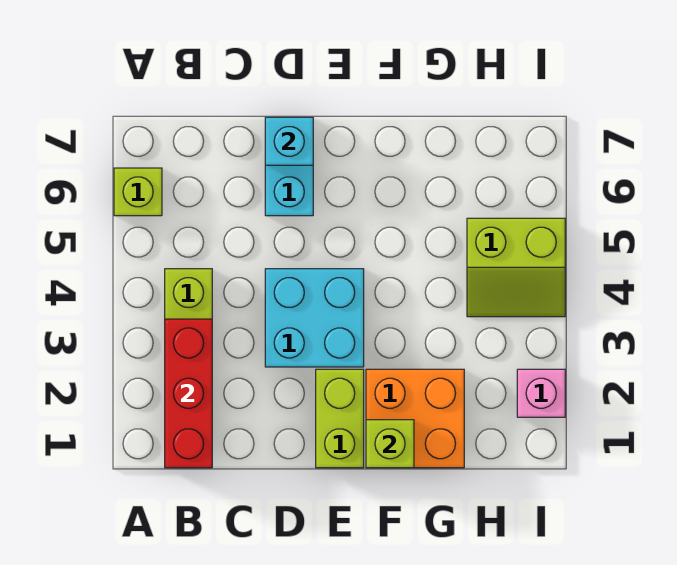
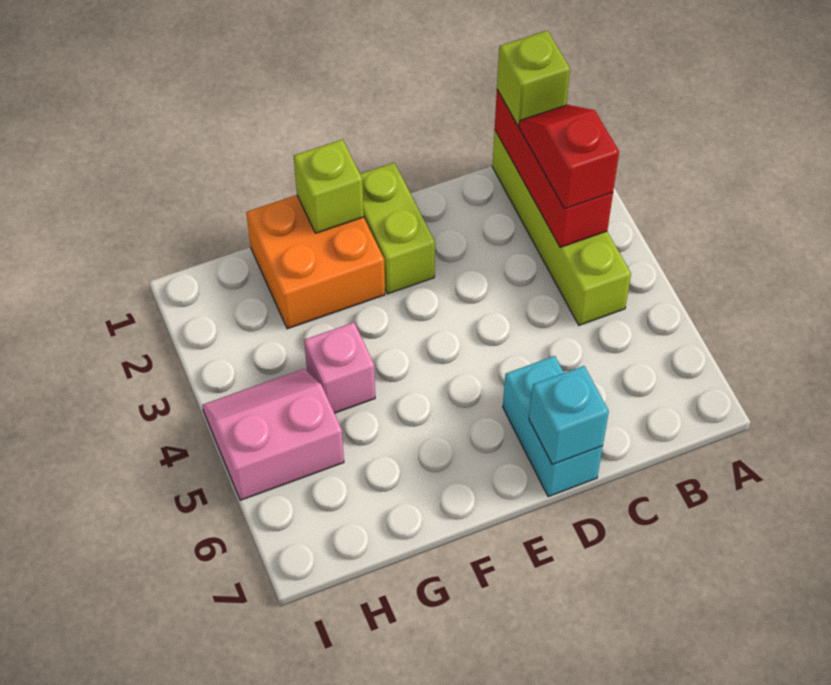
lime 1x1 brick [114,168,162,216] -> lime 1x1 brick moved to [497,31,570,126]
none -> red 1x2 slope [519,105,619,209]
cyan 2x2 brick [265,269,364,367] -> none
lime 2x2 slope [467,218,565,317] -> pink 2x2 slope [202,369,344,500]
pink 1x1 brick [517,369,565,417] -> pink 1x1 brick moved to [304,322,375,413]

